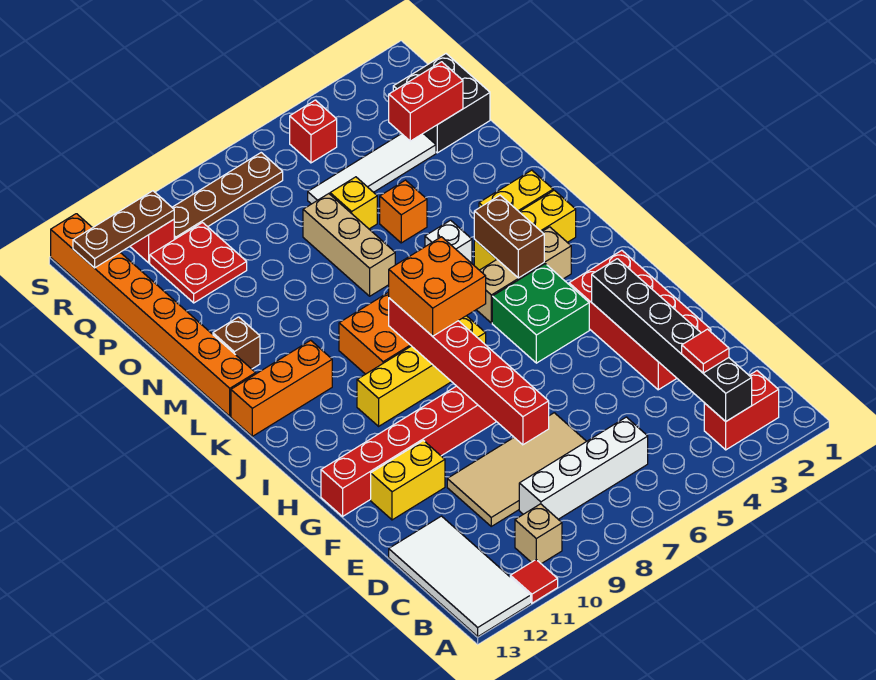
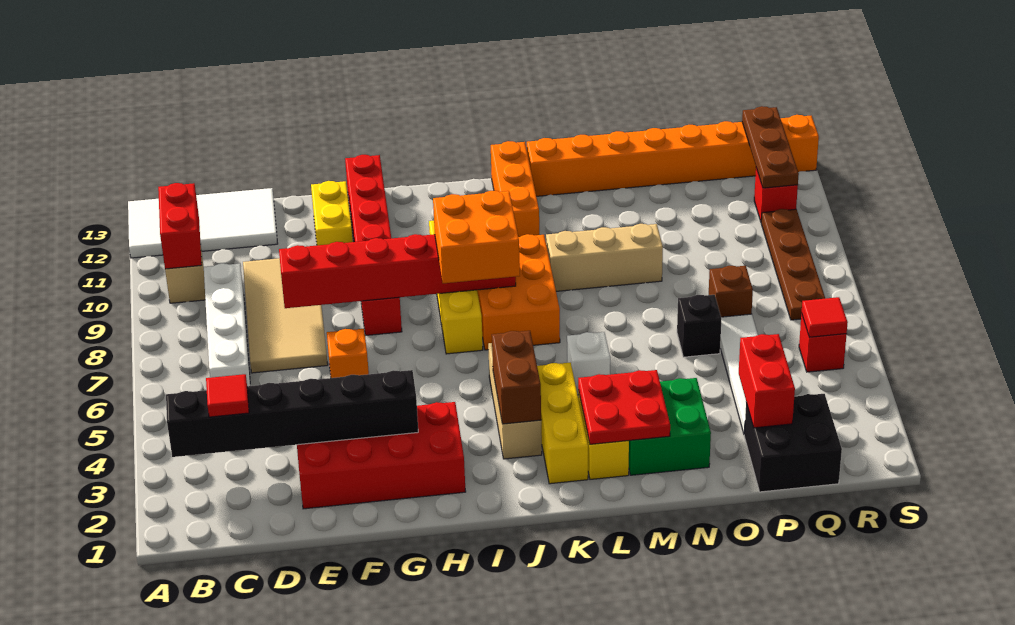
red 1x1 tile [510,560,558,603] -> red 1x1 tile moved to [802,297,848,337]
red 1x2 brick [704,371,779,450] -> red 1x2 brick moved to [158,183,202,269]
green 2x2 brick [492,264,589,363] -> green 2x2 brick moved to [629,378,711,475]
brown 1x2 brick [474,195,544,278] -> brown 1x2 brick turned to [492,331,541,424]
tan 1x3 brick [303,194,395,296] -> tan 1x3 brick moved to [546,224,663,291]
brown 1x1 brick [213,317,260,369] -> brown 1x1 brick moved to [709,266,753,317]
orange 1x1 brick [380,180,427,243] -> orange 1x1 brick moved to [327,329,369,378]
yellow 1x1 brick [330,177,377,229] -> black 1x1 brick [677,295,721,357]
red 2x2 plate [150,223,247,303] -> red 2x2 plate moved to [578,370,670,444]

